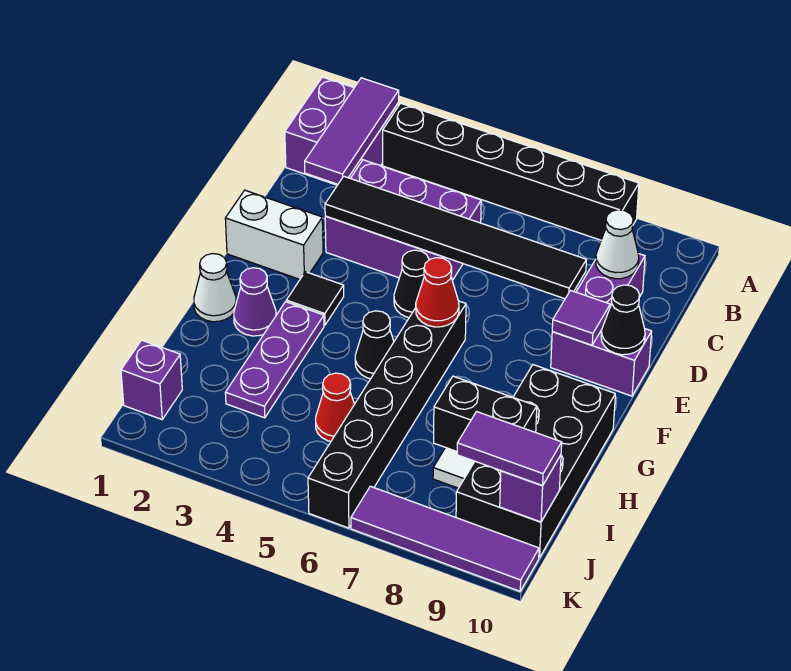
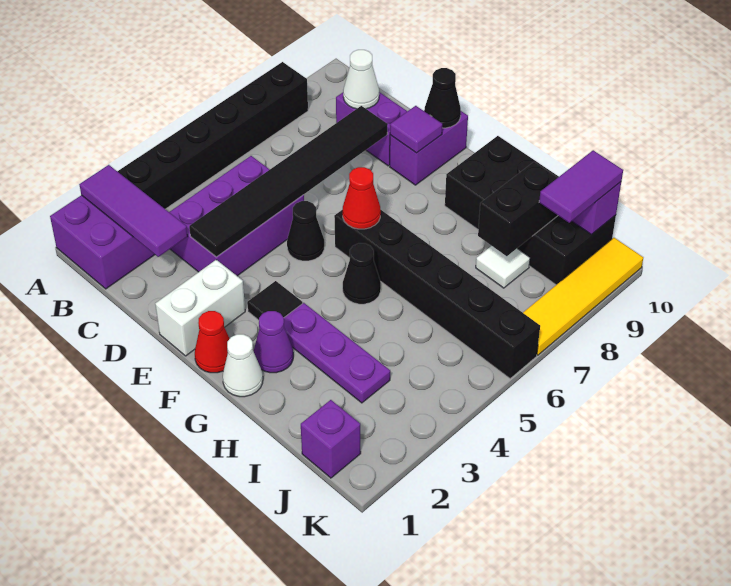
red 1x1 cone [316,373,354,441] -> red 1x1 cone moved to [195,311,230,373]
purple 1x4 tile [351,486,539,591] -> yellow 1x4 tile [523,238,643,355]

